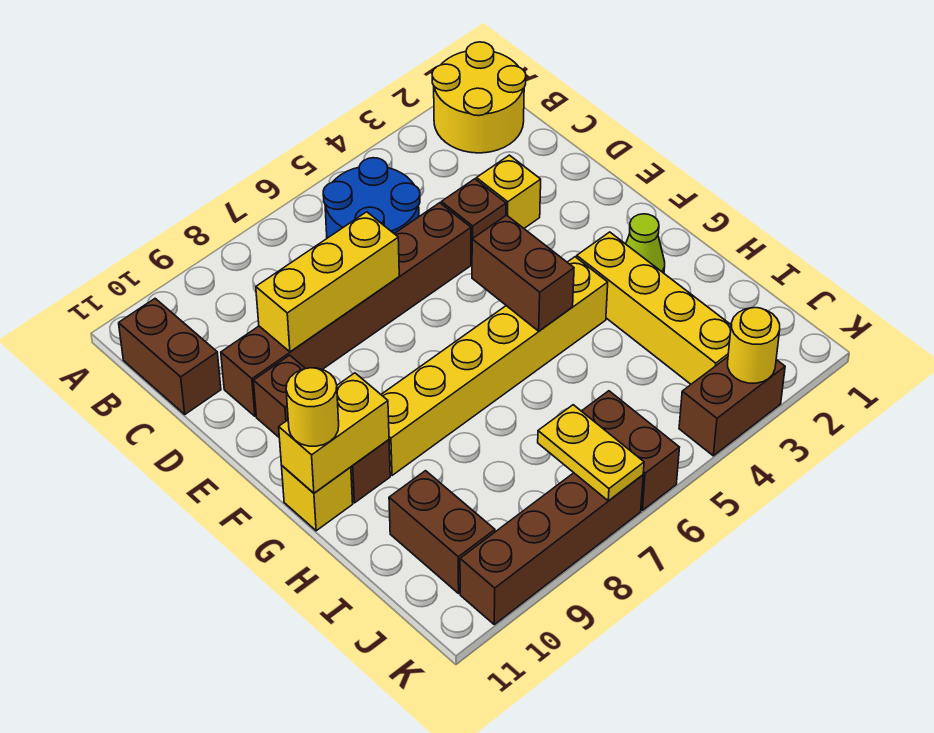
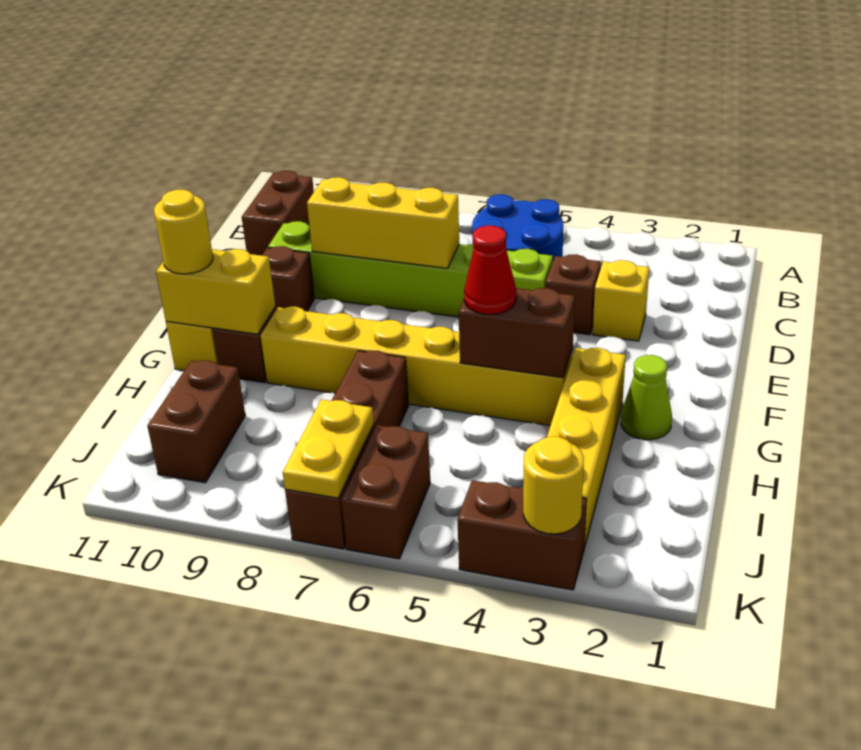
yellow 2x2 round brick [432,42,526,153] -> none
brown 1x6 brick [221,203,471,416] -> lime 1x6 brick [268,221,553,317]
brown 1x2 brick [472,215,574,331] -> brown 1x2 brick turned to [459,288,575,378]
none -> red 1x1 cone [464,226,516,314]
brown 1x4 brick [460,473,643,624] -> brown 1x4 brick turned to [285,351,409,549]

